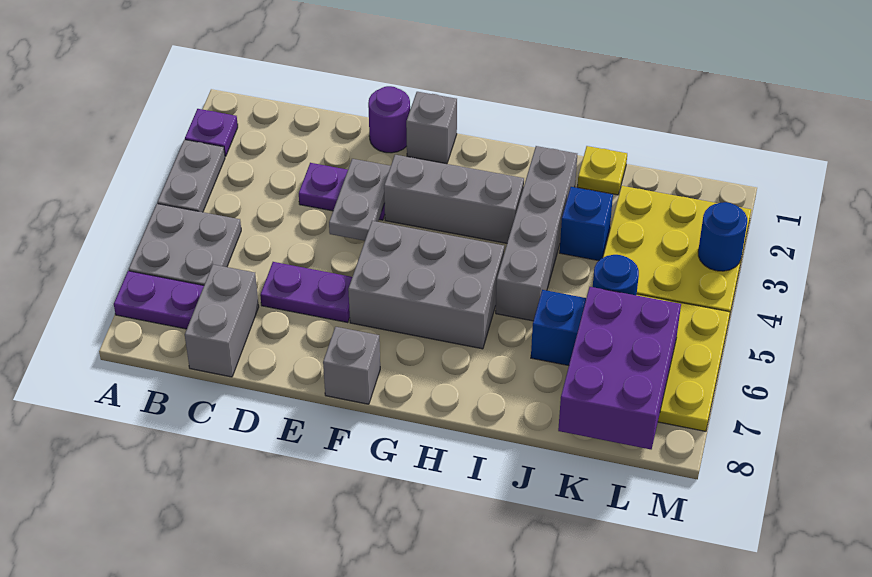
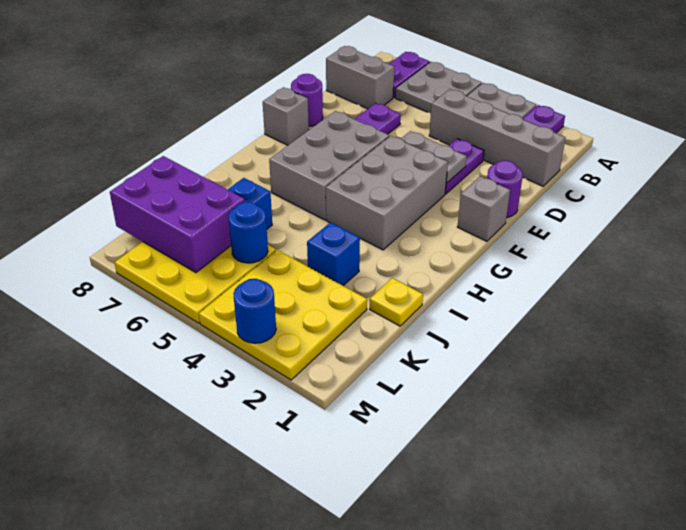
none -> purple 1x1 round brick [291,74,323,126]
grey 1x3 brick [384,155,524,243] -> grey 2x3 brick [326,136,448,250]
grey 1x4 brick [496,146,577,321] -> grey 1x4 brick moved to [429,89,566,186]

